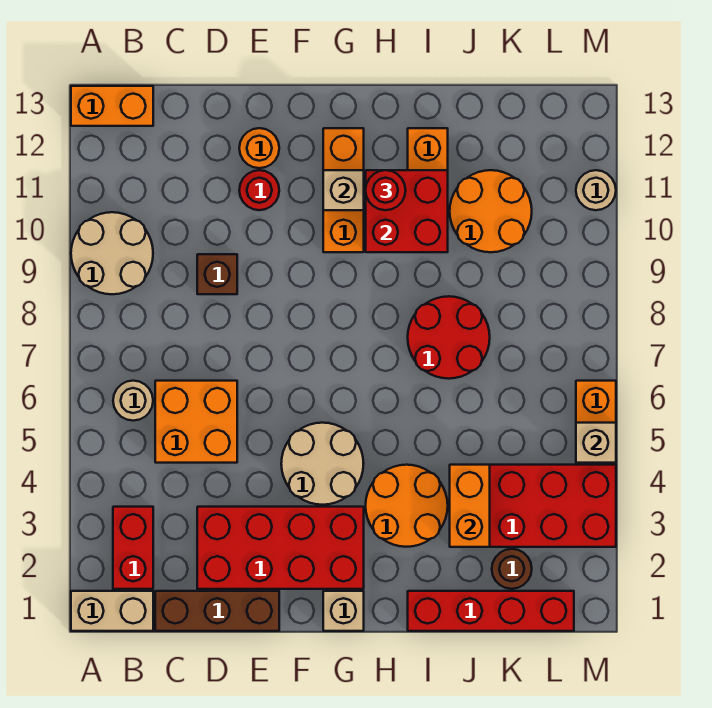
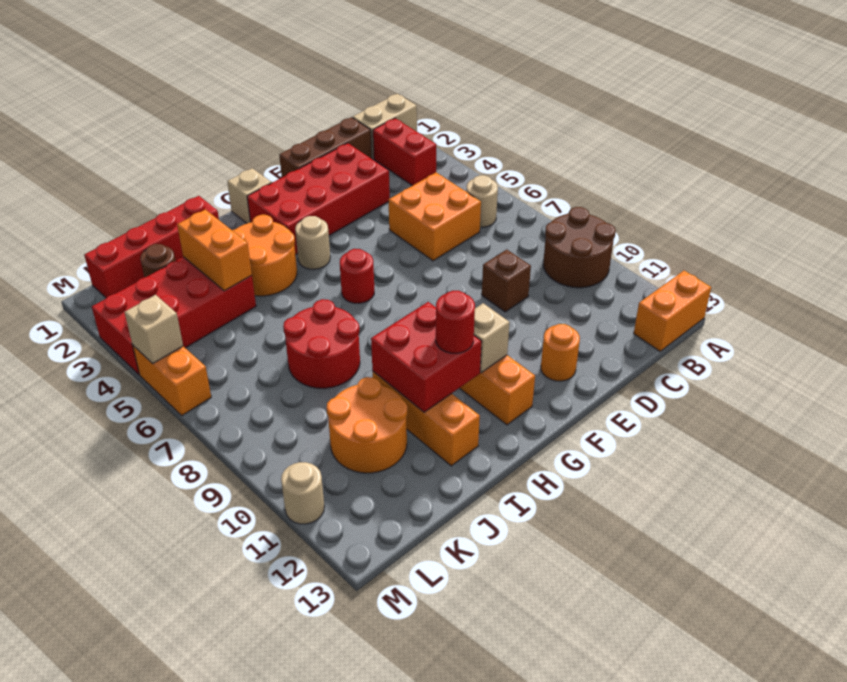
tan 2x2 round brick [71,212,153,294] -> brown 2x2 round brick [543,207,616,288]
red 1x1 round brick [239,170,279,210] -> red 1x1 round brick moved to [340,249,374,303]
tan 2x2 round brick [281,423,364,505] -> tan 1x1 round brick [295,216,330,269]

